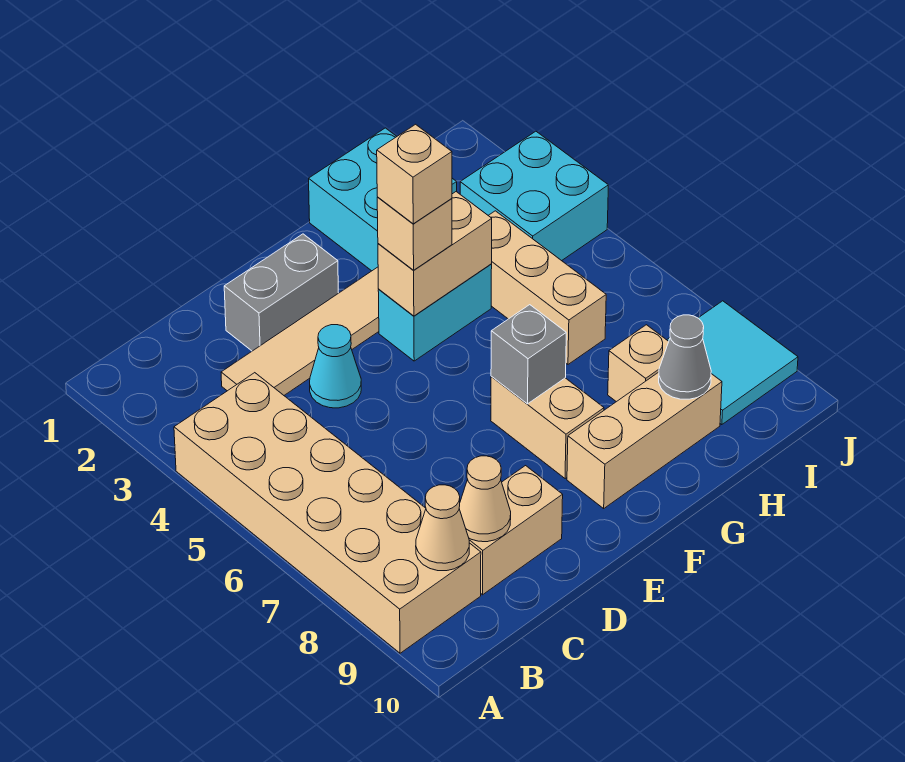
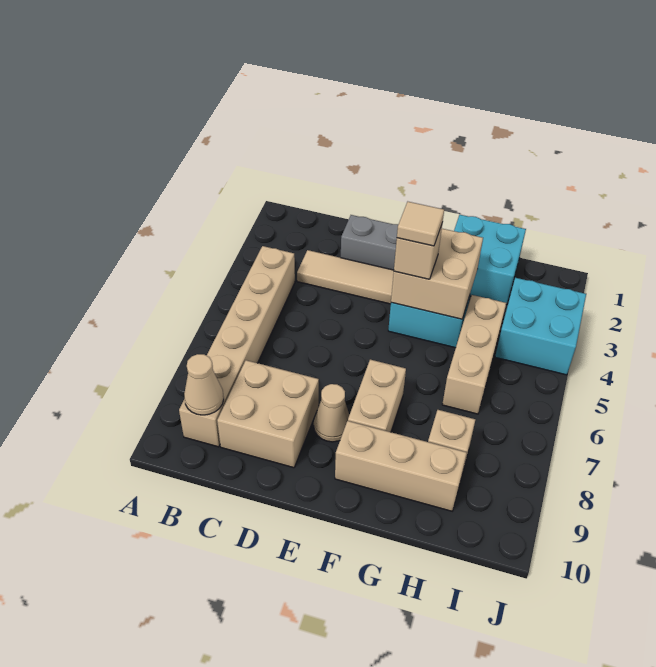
tan 2x6 brick [174,373,481,653] -> tan 1x6 brick [179,246,295,447]
tan 1x2 brick [469,466,563,595] -> tan 2x2 brick [217,360,319,468]
tan 1x1 cone [459,456,511,542] -> tan 1x1 cone moved to [314,384,349,442]
cyan 1x1 cone [310,325,361,408] -> none
tan 1x2 brick [378,192,492,316] -> tan 2x2 brick [391,229,483,319]
tan 1x1 brick [377,124,452,224] -> tan 1x1 tile [397,202,444,246]
grey 1x1 brick [491,305,566,404] -> none
grey 1x1 cone [659,315,711,399] -> none
cyan 2x2 tile [667,301,798,425] -> none

